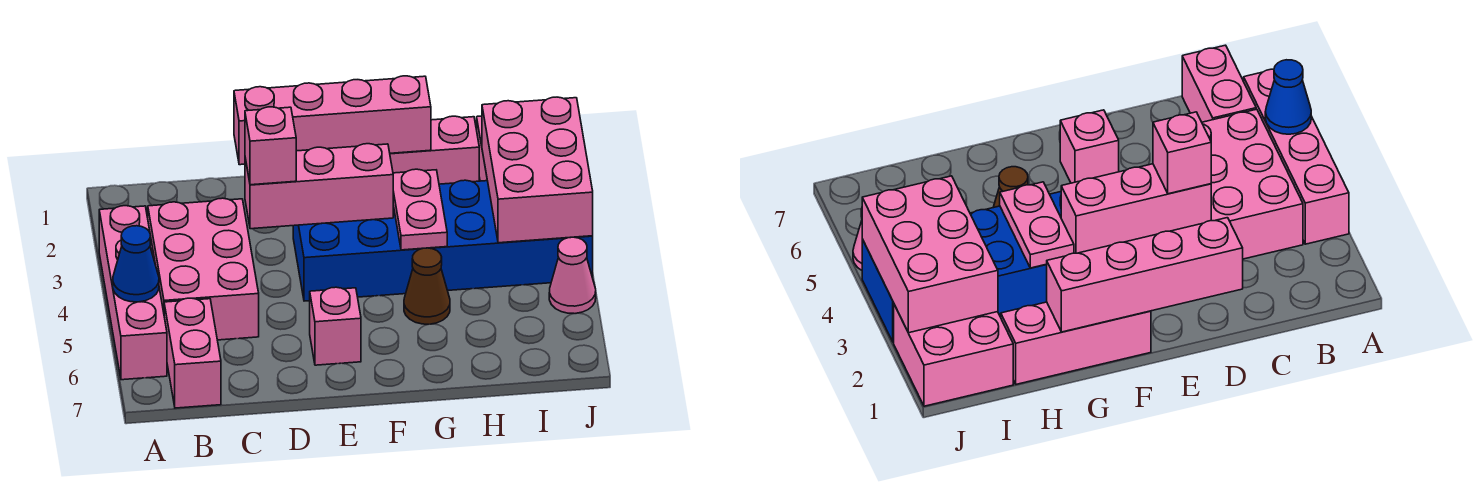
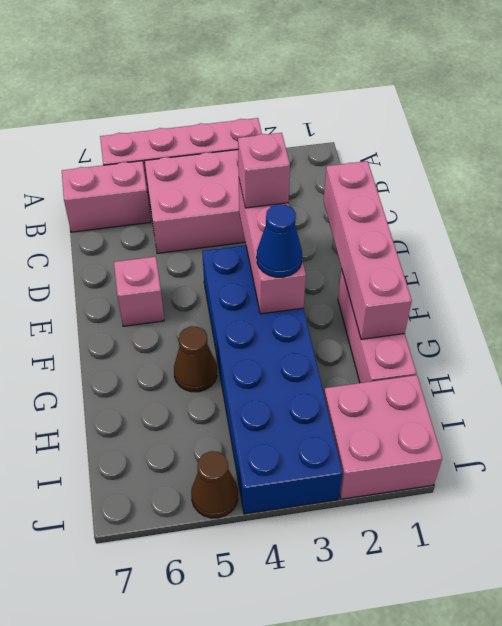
blue 1x1 cone [113,226,159,302] -> blue 1x1 cone moved to [257,204,302,277]
pink 1x2 plate [393,169,447,250] -> none
pink 2x3 brick [482,97,593,243] -> none
pink 1x1 cone [549,237,596,314] -> brown 1x1 cone [191,451,238,518]

